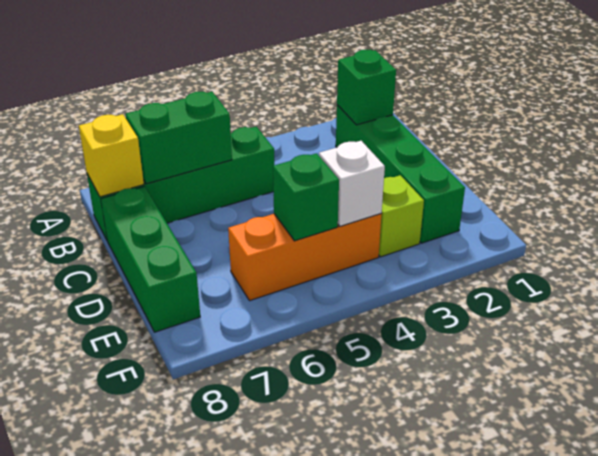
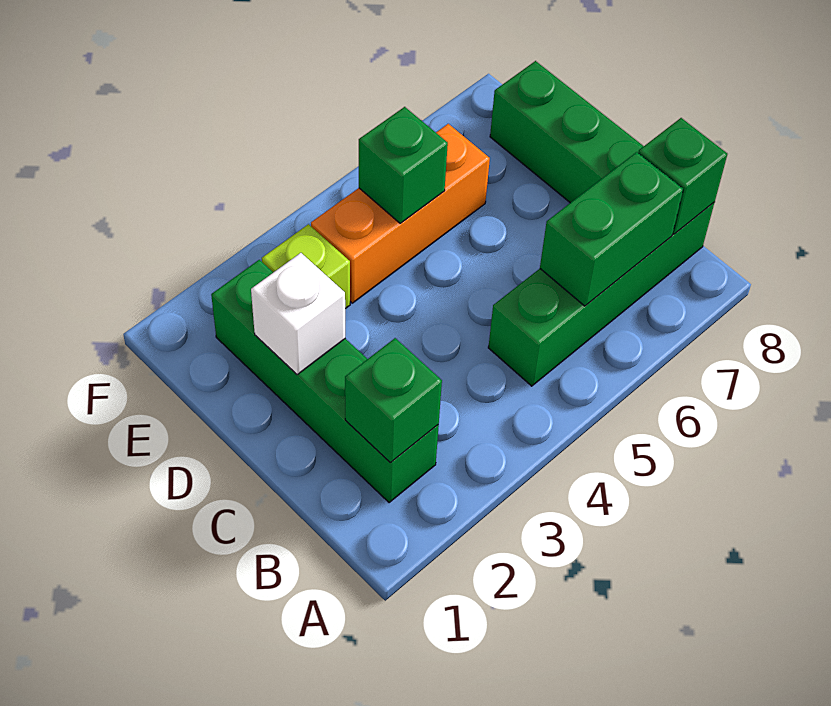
yellow 1x1 brick [79,114,144,197] -> green 1x1 brick [638,118,727,234]
white 1x1 brick [319,141,385,226] -> white 1x1 brick moved to [251,253,345,374]

